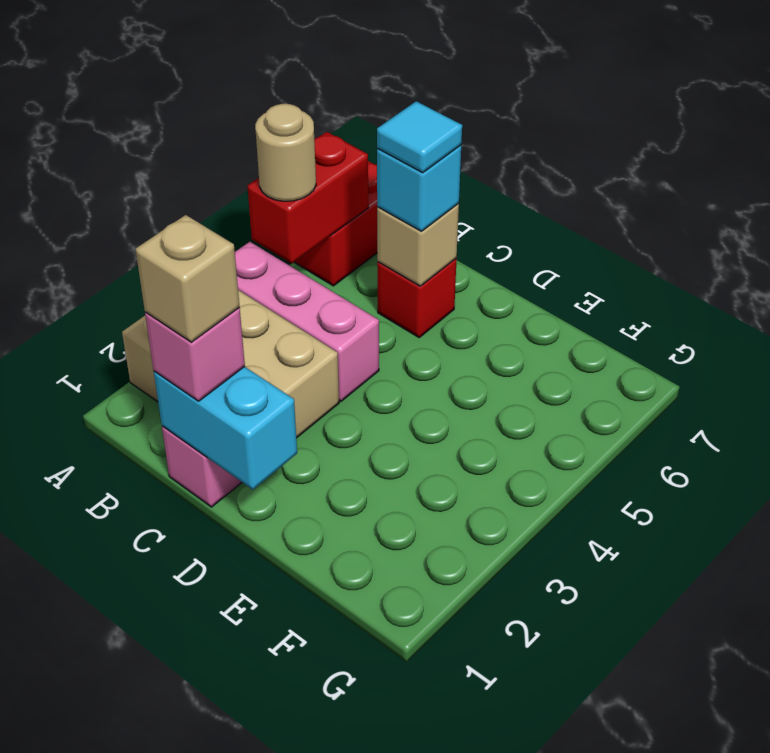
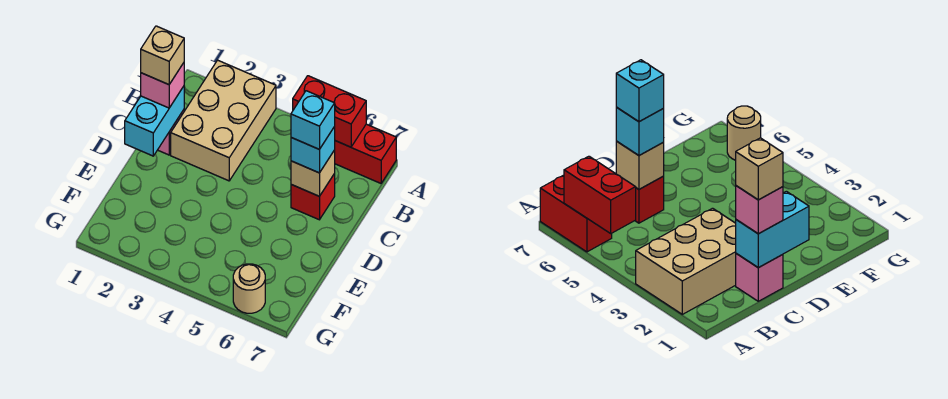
pink 1x3 brick [235,242,379,401] -> none
tan 1x1 round brick [255,104,316,201] -> tan 1x1 round brick moved to [233,264,265,313]
cyan 1x1 tile [377,101,462,173] -> cyan 1x1 brick [291,91,335,149]

